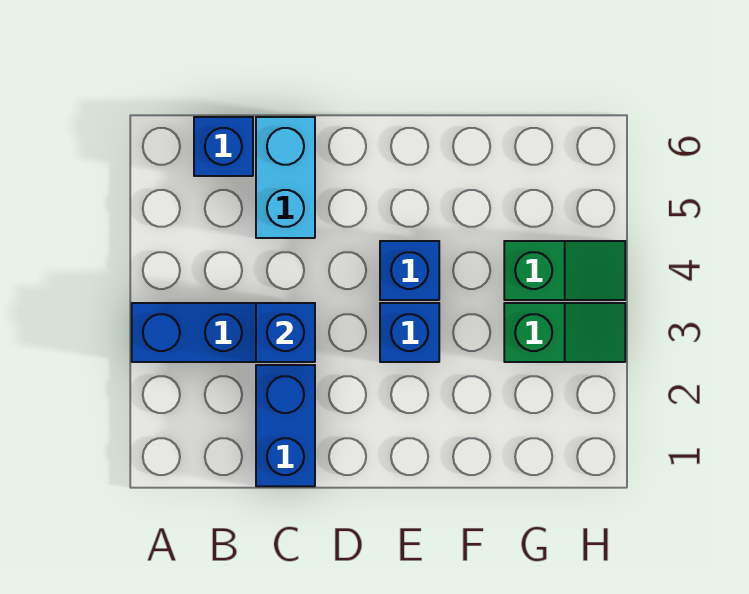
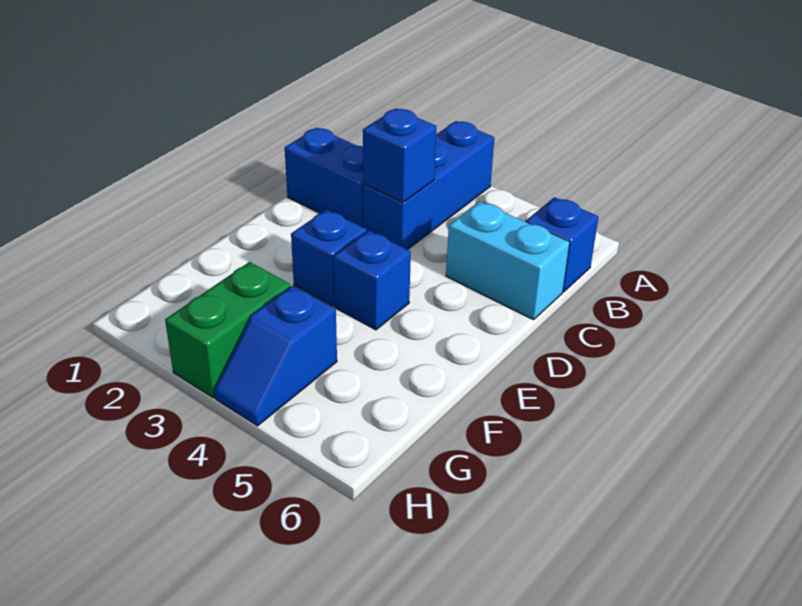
green 1x2 slope [504,303,625,362] -> green 1x2 brick [165,262,291,398]
green 1x2 slope [504,241,625,300] -> blue 1x2 slope [214,285,337,426]

